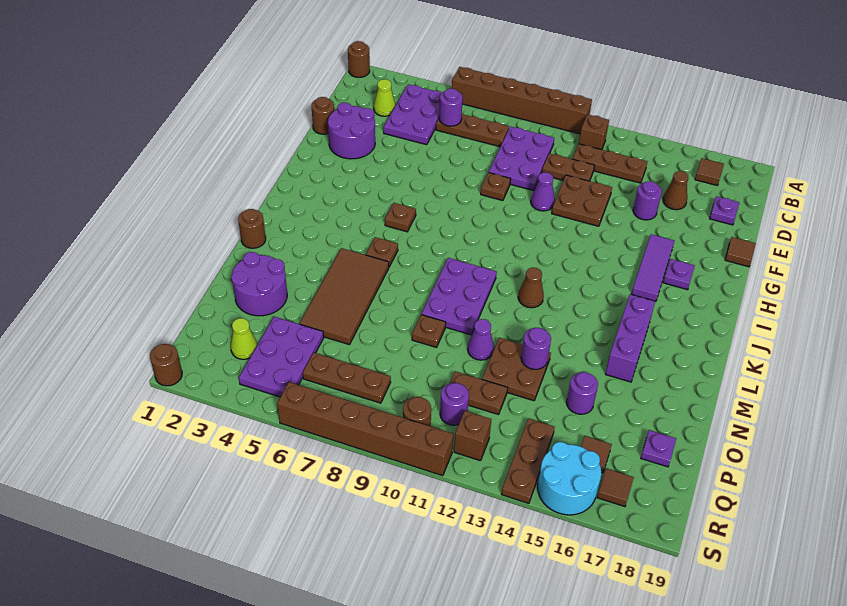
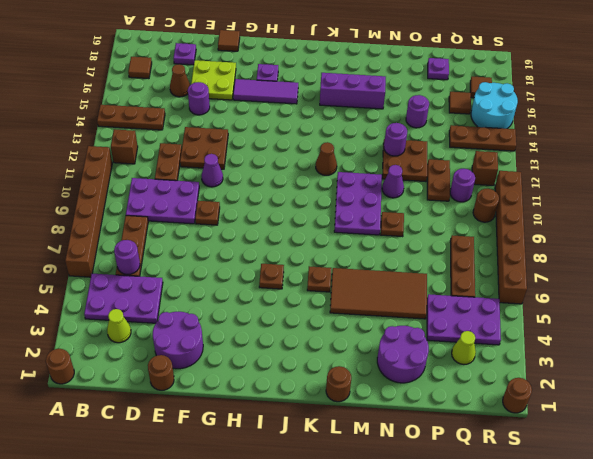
brown 1x3 plate [573,144,647,183] -> brown 1x3 plate turned to [97,105,165,130]
none -> lime 2x2 plate [191,60,236,100]
purple 2x3 plate [422,258,497,335] -> purple 2x3 plate turned to [334,172,382,235]

